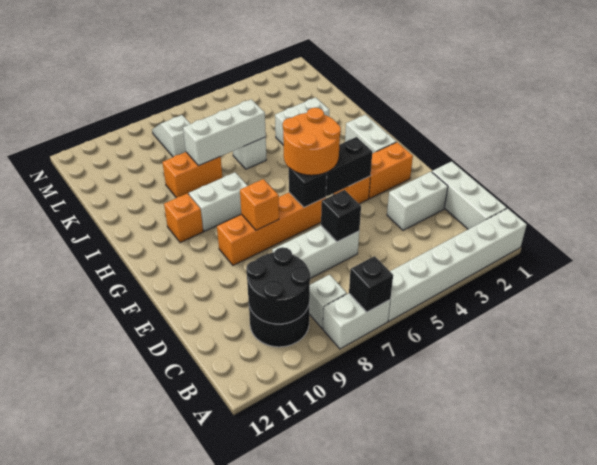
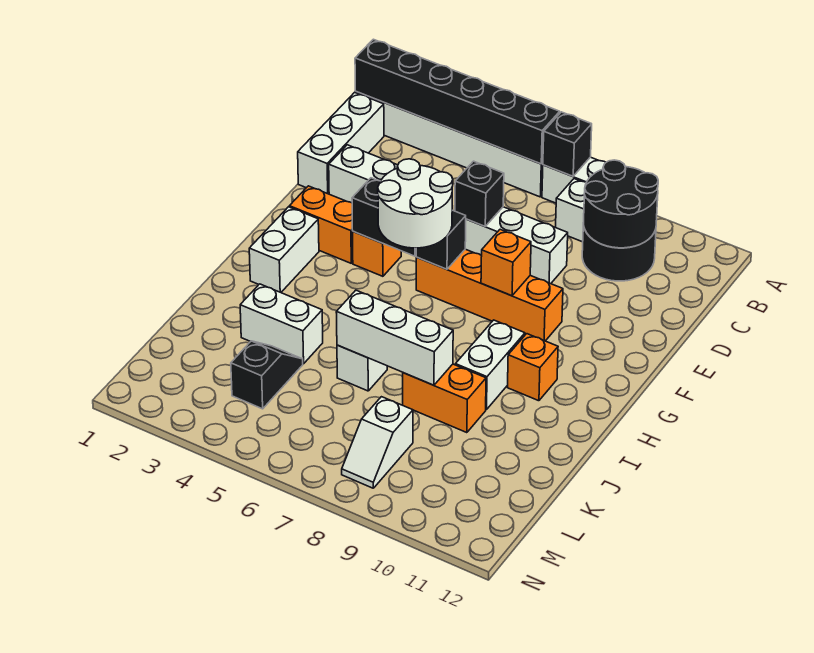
none -> black 1x6 brick [355,39,560,164]
orange 2x2 round brick [283,108,341,175] -> white 2x2 round brick [378,159,453,248]
white 1x2 brick [189,172,247,231] -> white 1x2 brick turned to [455,320,525,410]
none -> black 1x2 slope [231,341,303,409]

